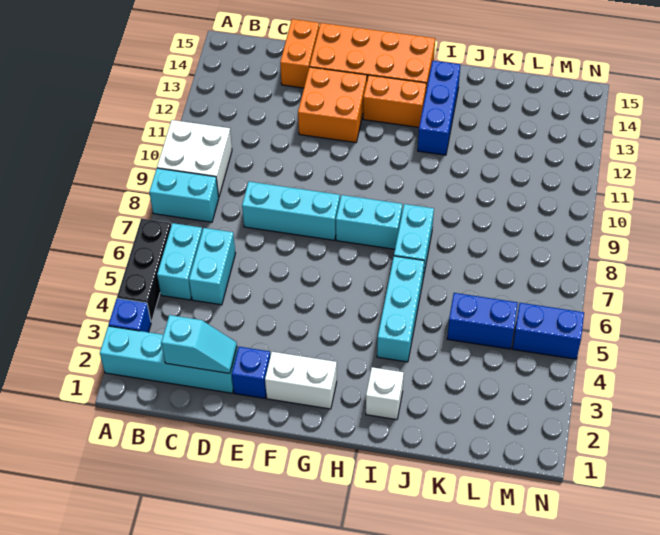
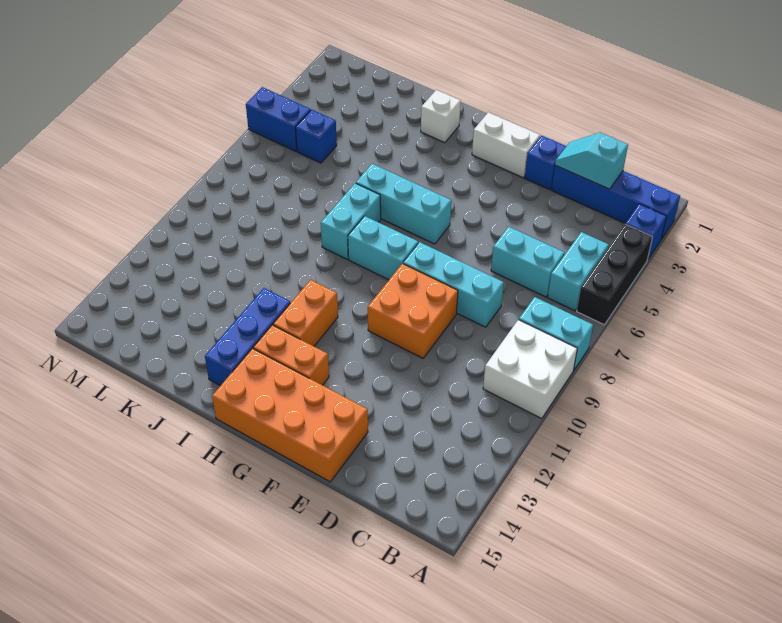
cyan 1x4 brick [100,326,237,393] -> blue 1x4 brick [552,166,680,239]
cyan 1x2 brick [189,228,236,305] -> cyan 1x2 brick turned to [491,227,564,297]
orange 1x2 brick [280,19,319,88] -> orange 1x2 brick moved to [273,280,338,346]
orange 2x2 brick [298,67,367,143] -> orange 2x2 brick moved to [368,264,458,358]
cyan 1x3 brick [377,256,424,362] -> cyan 1x3 brick turned to [356,164,451,244]
blue 1x2 brick [447,293,518,349] -> blue 1x1 brick [295,110,337,163]

